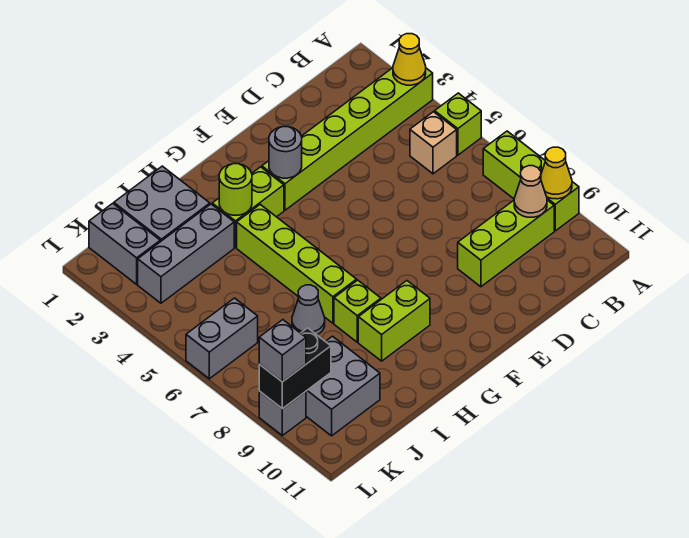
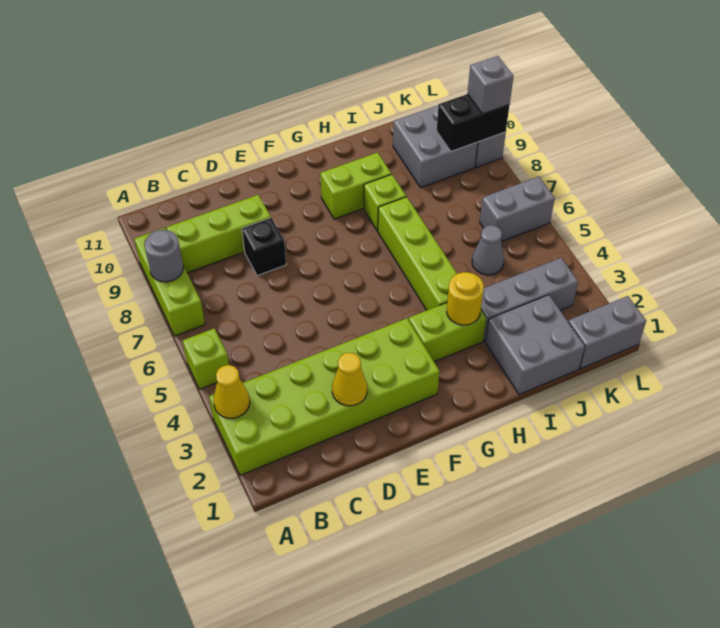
lime 1x6 brick [262,68,433,210] -> lime 2x6 brick [209,318,440,475]
yellow 1x1 cone [541,147,572,199] -> yellow 1x1 cone moved to [332,353,367,406]
tan 1x1 brick [410,112,457,174] -> none
tan 1x1 cone [514,166,547,217] -> none
none -> black 1x1 brick [242,218,286,276]
grey 1x1 round brick [269,127,302,178] -> grey 1x1 round brick moved to [144,230,183,282]
lime 1x1 round brick [219,164,252,215] -> yellow 1x1 round brick [447,272,484,325]
grey 1x1 cone [292,285,325,335] -> grey 1x1 cone moved to [472,225,504,275]
grey 1x2 brick [89,203,160,284] -> grey 1x2 brick turned to [568,296,646,369]

